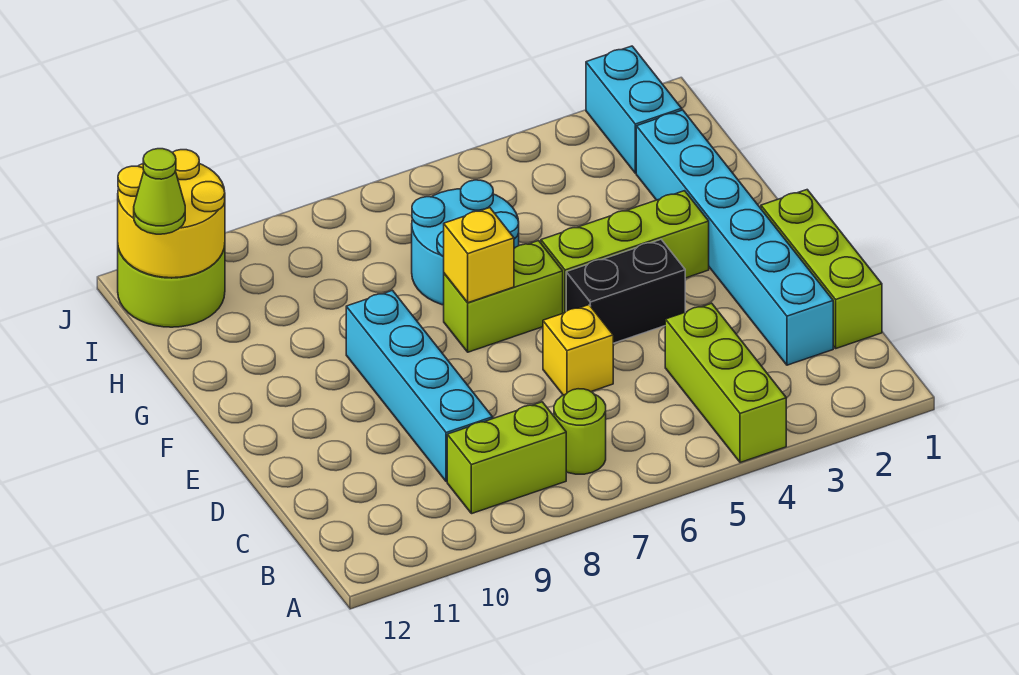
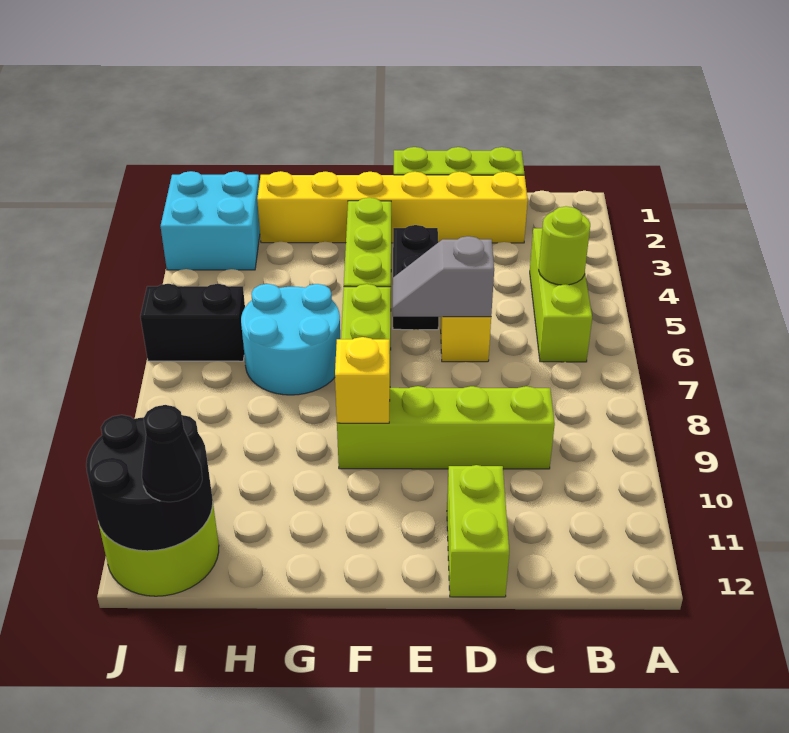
lime 1x3 brick [665,303,786,463] -> lime 1x3 brick turned to [530,228,592,362]
lime 1x1 round brick [554,389,606,474] -> lime 1x1 round brick moved to [539,206,590,285]
lime 1x2 brick [447,402,566,514] -> lime 1x2 brick moved to [447,465,509,597]
cyan 1x6 brick [636,110,833,365] -> yellow 1x6 brick [257,171,528,243]
cyan 1x4 brick [346,290,493,482] -> lime 1x4 brick [337,386,555,469]
none -> grey 1x2 slope [393,236,494,317]
yellow 1x1 brick [444,208,514,303] -> yellow 1x1 brick moved to [335,337,390,423]
cyan 1x2 brick [586,46,682,173] -> cyan 2x2 brick [161,171,260,270]
none -> black 1x2 brick [140,284,245,361]
yellow 2x2 round brick [118,150,225,278] -> black 2x2 round brick [86,415,213,551]
lime 1x1 cone [134,149,185,234] -> black 1x1 cone [142,405,202,502]

